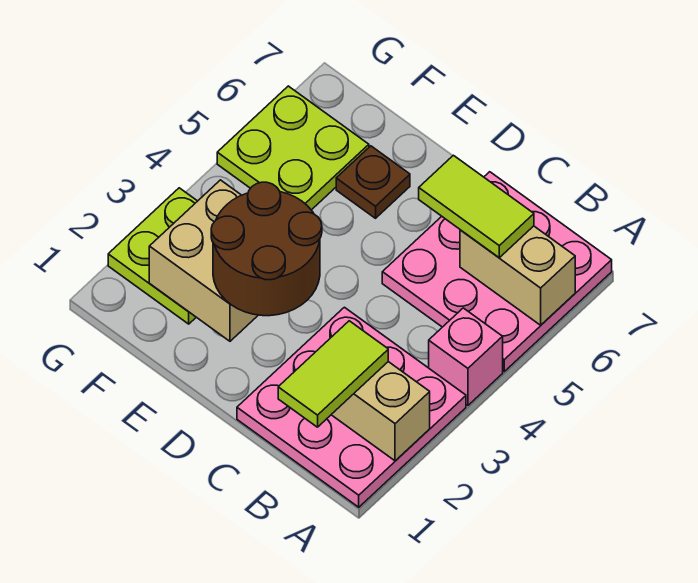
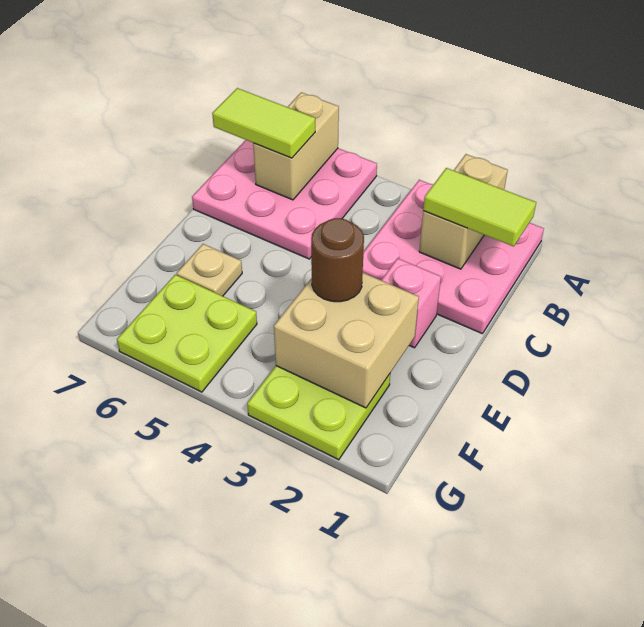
pink 1x1 brick [429,308,503,406] -> pink 1x1 brick moved to [381,258,441,348]
lime 1x2 tile [419,155,534,258] -> lime 1x2 tile turned to [212,88,315,158]
brown 2x2 round brick [211,182,322,316] -> brown 1x1 round brick [311,218,364,302]
brown 1x1 plate [336,146,410,218] -> tan 1x1 plate [177,244,242,296]

